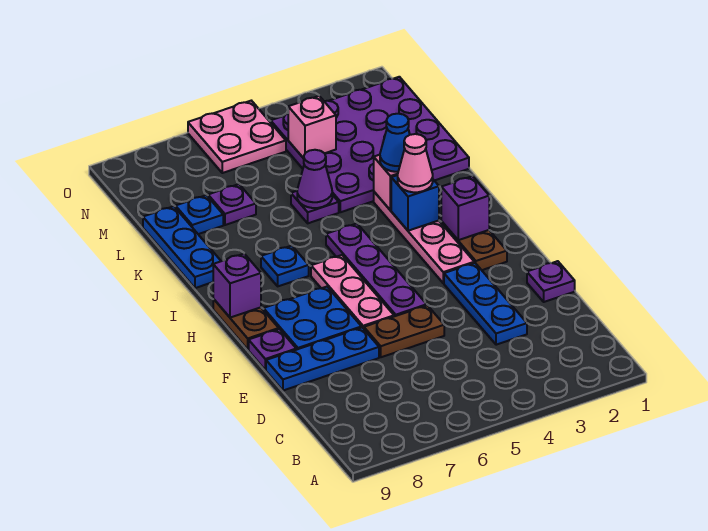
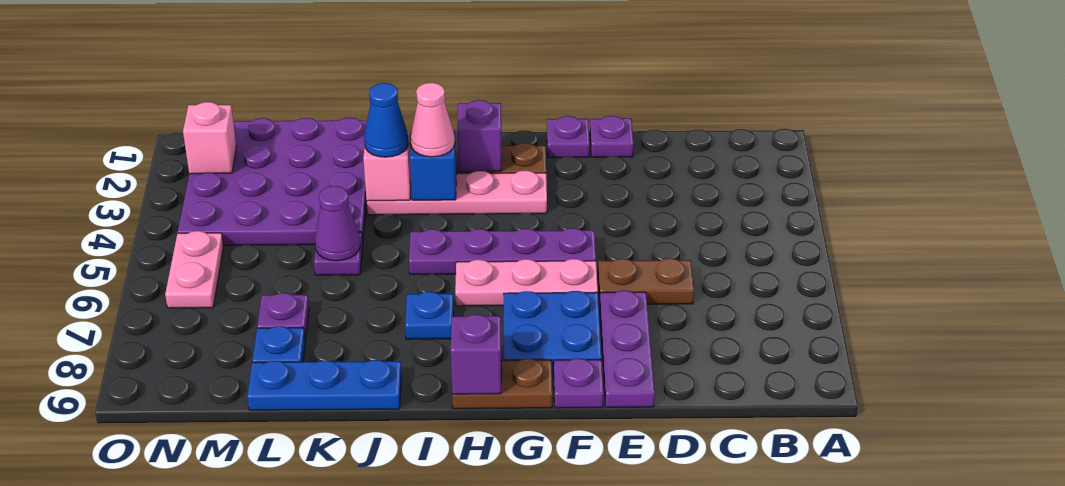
blue 1x3 plate [444,263,527,345] -> none
brown 1x2 plate [364,305,444,357] -> brown 1x2 plate turned to [598,258,694,304]
blue 1x3 plate [266,328,379,391] -> purple 1x3 plate [600,290,655,407]
none -> purple 1x1 plate [547,116,590,158]
pink 1x1 brick [288,96,336,158] -> pink 1x1 brick moved to [183,102,236,174]
pink 2x2 plate [188,101,286,173] -> pink 1x2 plate [165,231,224,308]

